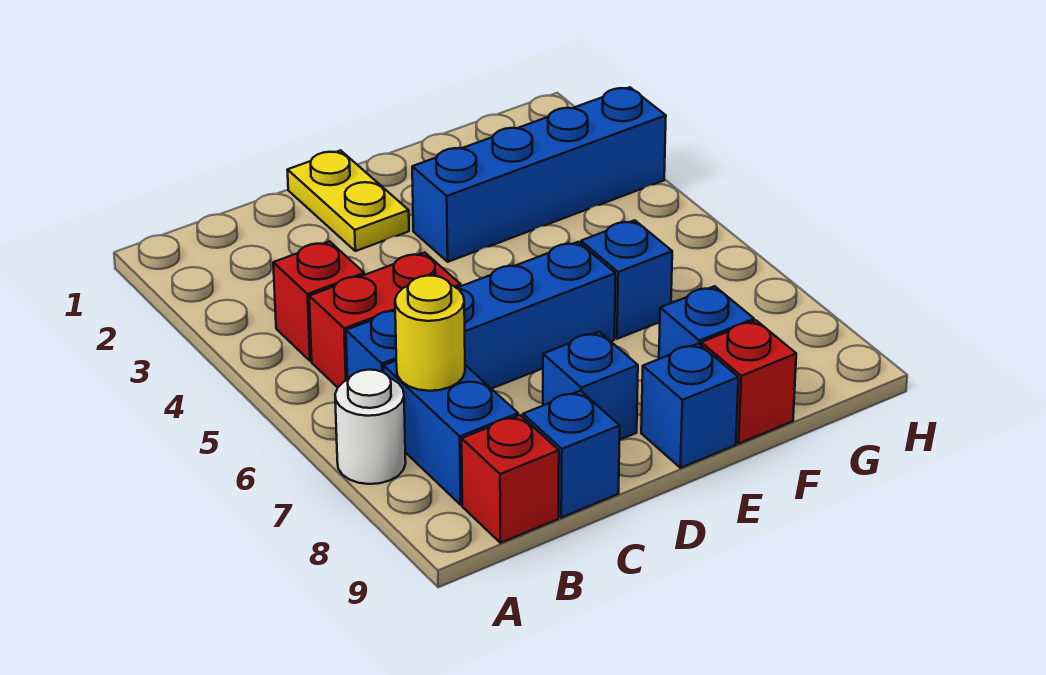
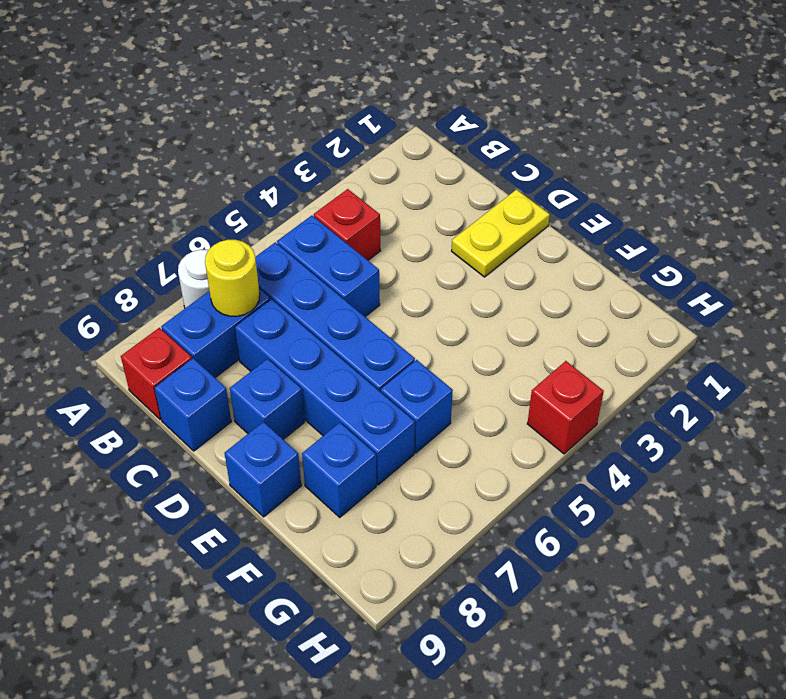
red 1x2 brick [309,253,461,387] -> blue 1x2 brick [277,216,380,316]
blue 1x4 brick [412,87,666,262] -> blue 1x4 brick moved to [235,299,415,485]
red 1x1 brick [701,320,796,444] -> red 1x1 brick moved to [527,361,604,454]

